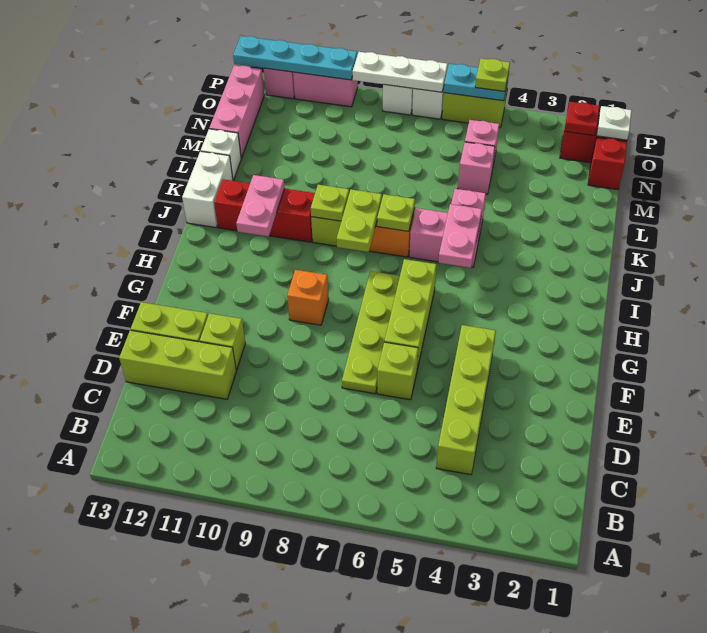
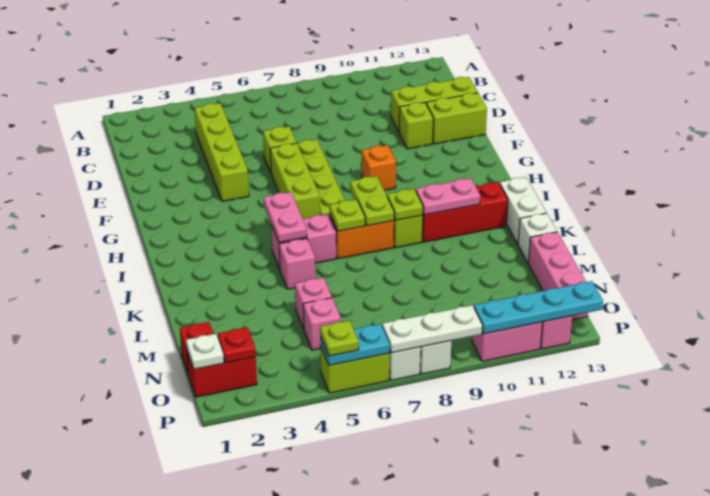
pink 1x2 plate [236,175,285,236] -> pink 1x2 plate turned to [416,178,480,215]

